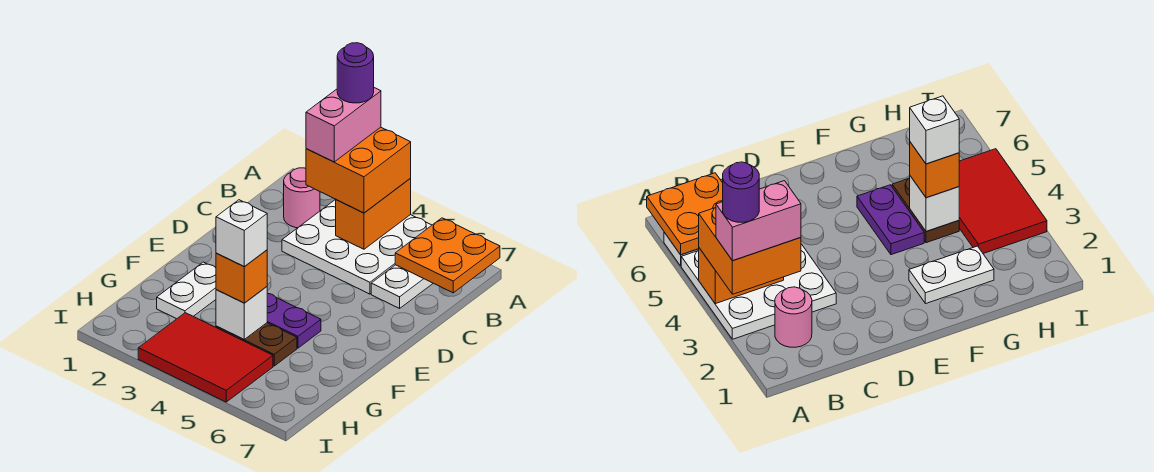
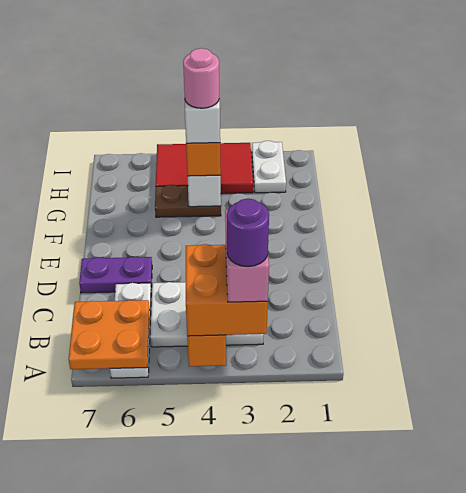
white 3x3 plate [282,199,432,294] -> white 2x3 plate [150,282,263,347]
pink 1x1 round brick [284,168,320,228] -> pink 1x1 round brick moved to [183,48,219,108]
white 1x2 plate [157,262,216,319] -> white 1x2 plate moved to [252,141,286,193]
purple 1x2 plate [267,293,321,348] -> purple 1x2 plate moved to [79,257,152,293]

